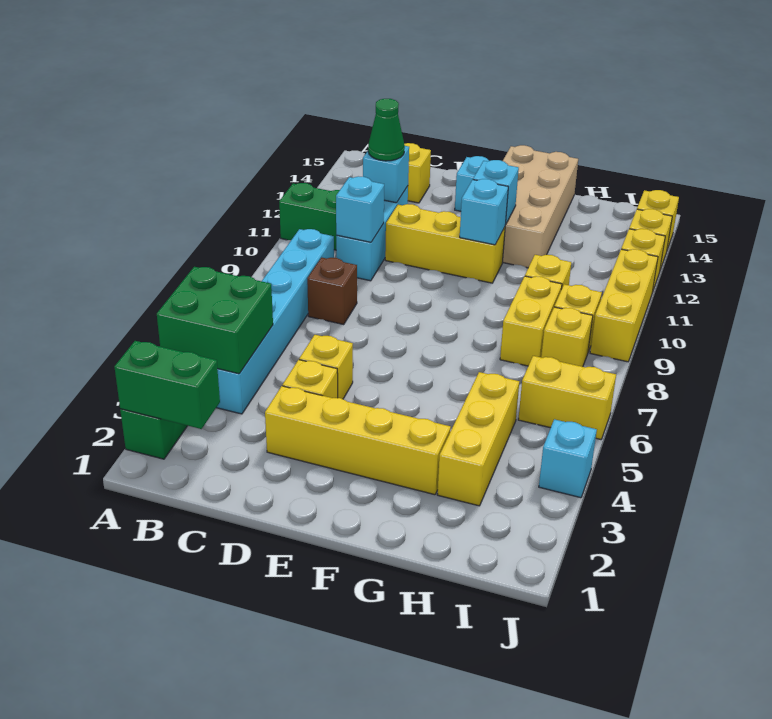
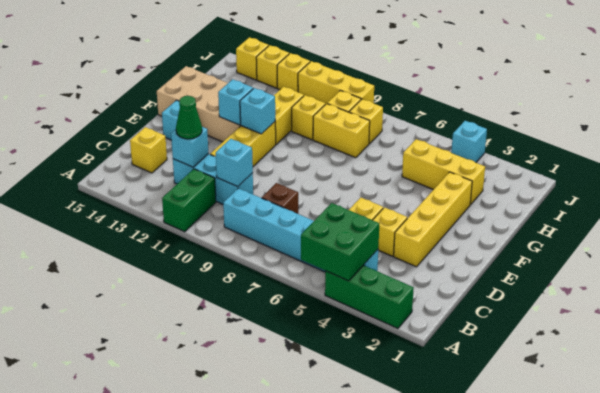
green 1x2 brick [114,341,220,429] -> none
yellow 1x2 brick [518,356,616,439] -> yellow 1x2 brick moved to [274,87,304,144]

